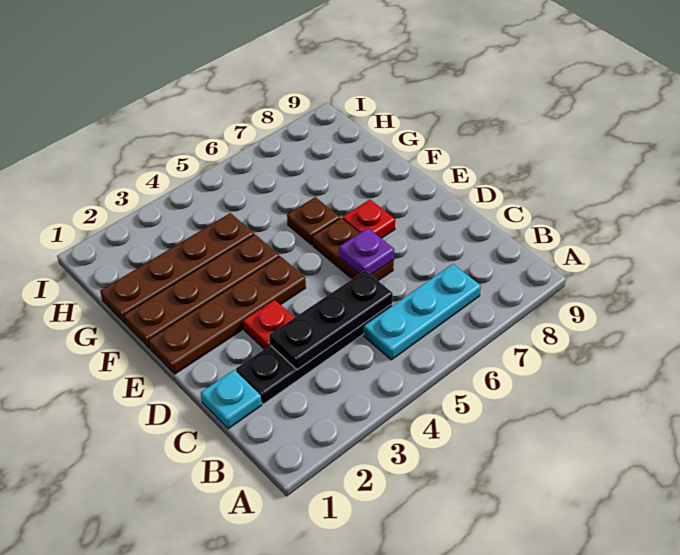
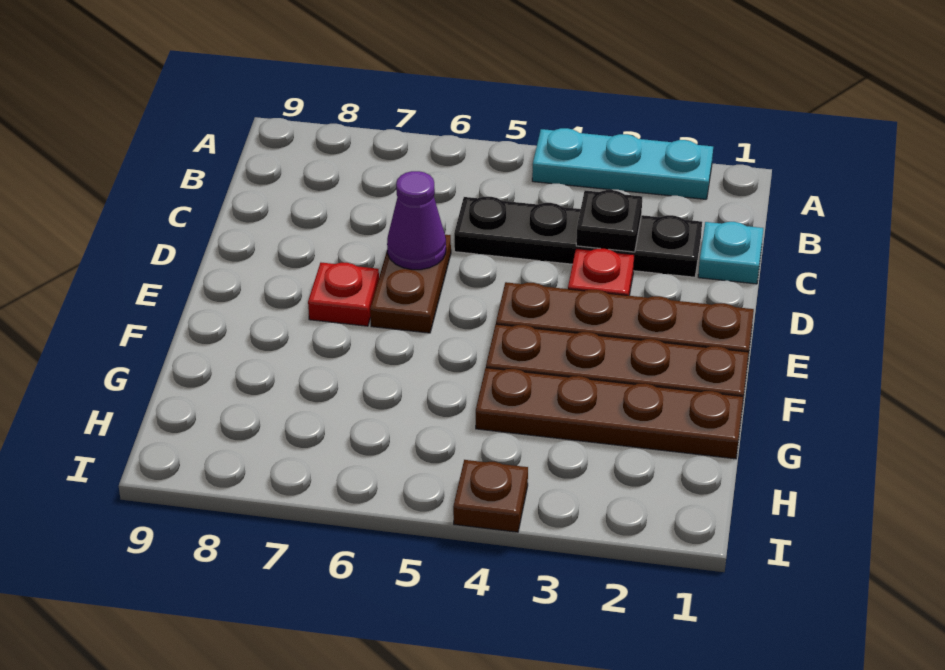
cyan 1x3 plate [364,264,481,360] -> cyan 1x3 plate moved to [532,128,713,199]
black 1x3 plate [270,270,393,370] -> black 1x1 plate [576,190,642,252]
purple 1x1 plate [339,228,394,275] -> purple 1x1 cone [387,171,446,270]
brown 1x1 plate [287,197,340,245] -> brown 1x1 plate moved to [453,460,528,532]

